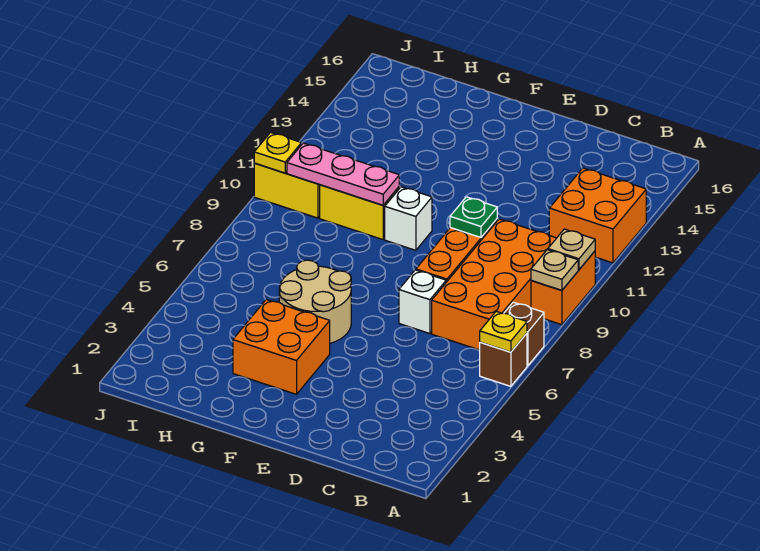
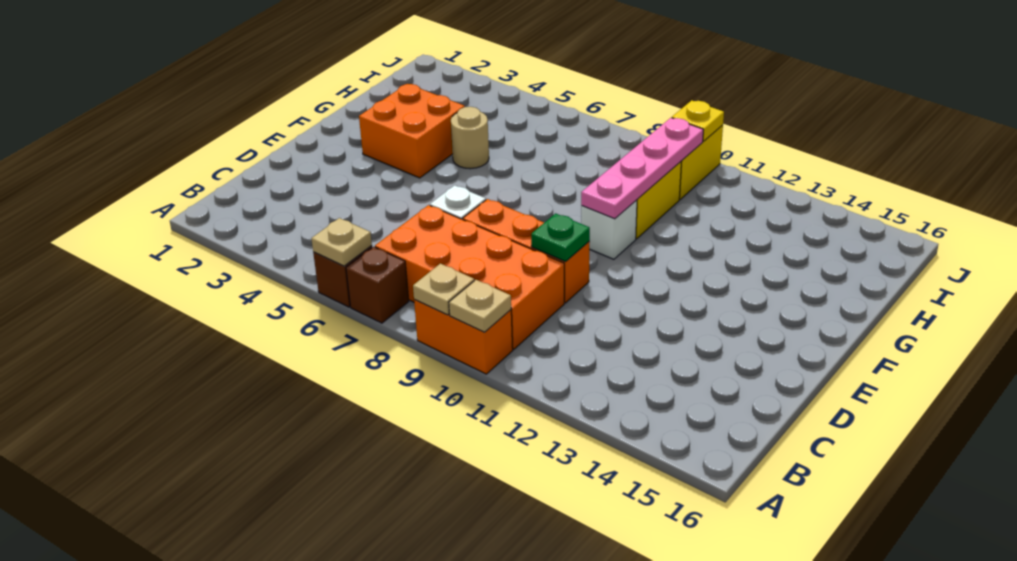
yellow 1x1 plate [480,311,527,352] -> tan 1x1 plate [311,218,372,266]
orange 2x2 brick [549,168,646,263] -> none
tan 2x2 round brick [279,260,351,343] -> tan 1x1 round brick [451,107,489,169]
pink 1x3 plate [287,143,399,205] -> pink 1x4 plate [581,118,703,219]

